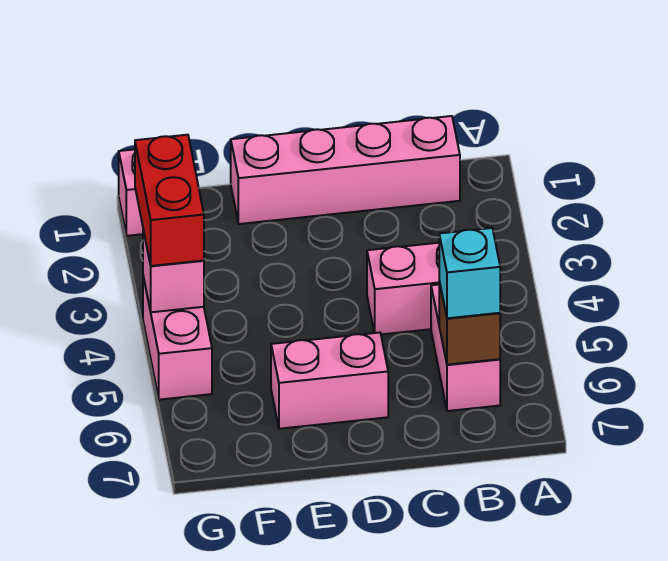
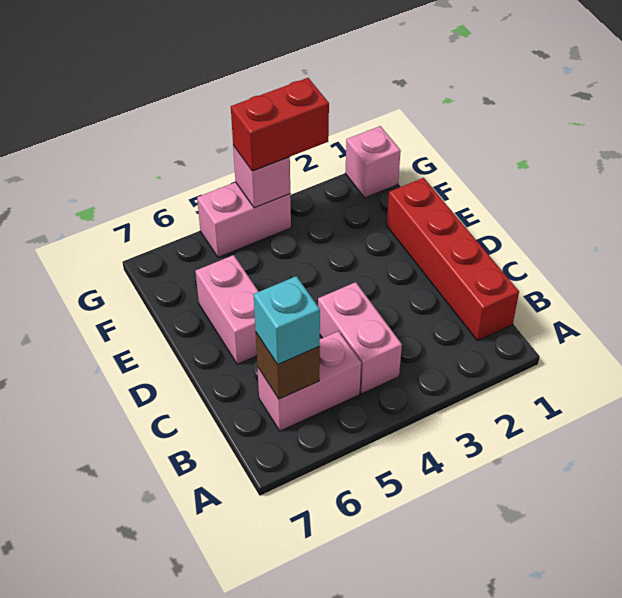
pink 1x4 brick [231,116,460,224] -> red 1x4 brick [387,178,519,341]

